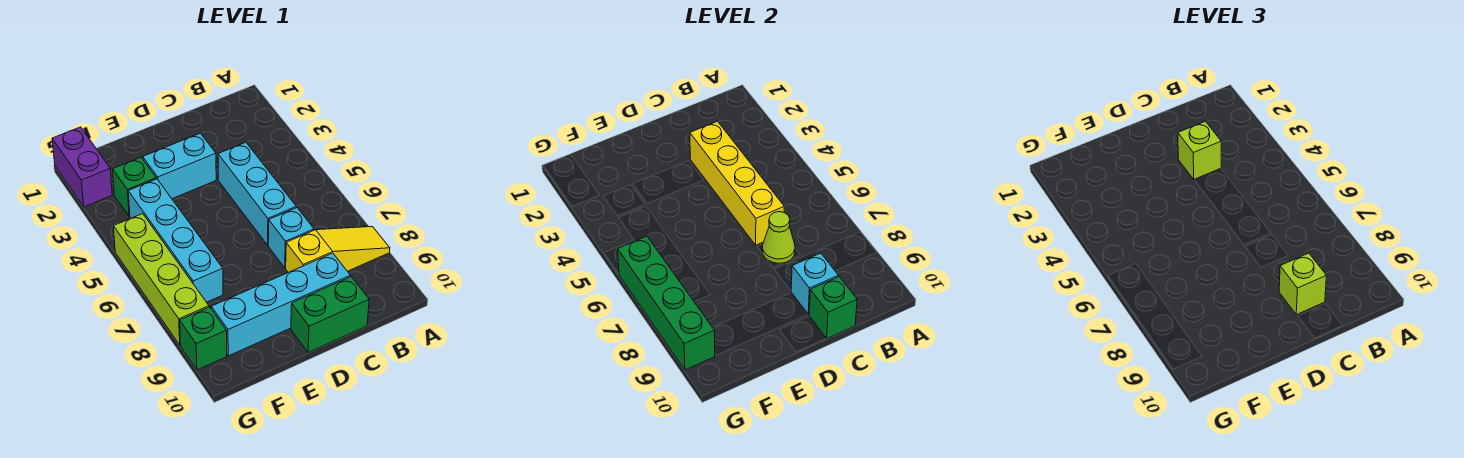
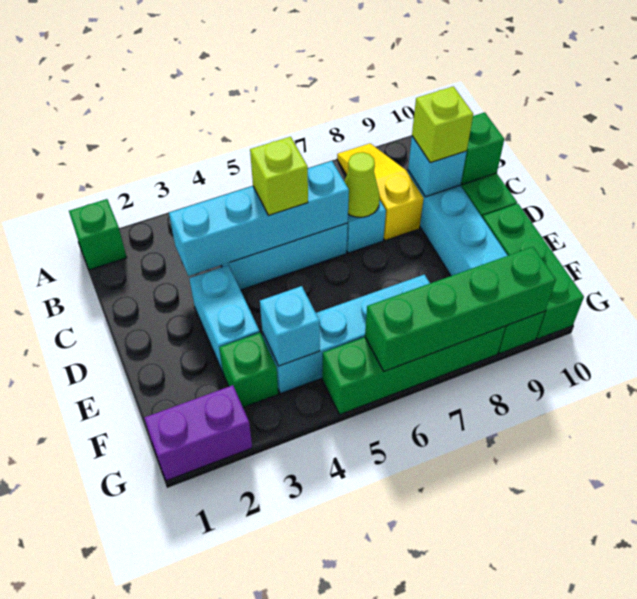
none -> green 1x1 brick [69,199,127,270]
yellow 1x4 brick [690,121,784,245] -> cyan 1x4 brick [169,161,349,276]
lime 1x1 brick [1178,121,1221,179] -> lime 1x1 brick moved to [250,137,308,215]
none -> green 1x3 brick [483,204,584,339]
none -> cyan 1x1 brick [260,286,320,366]
lime 1x4 brick [113,214,209,345] -> green 1x4 brick [322,326,505,414]

